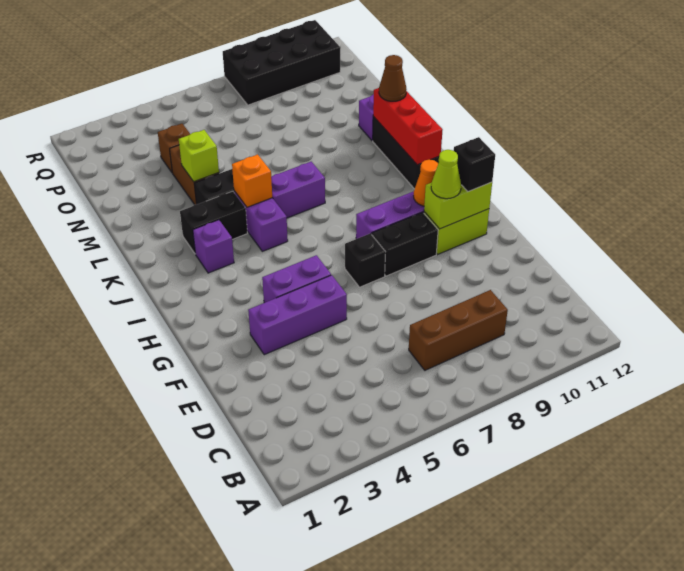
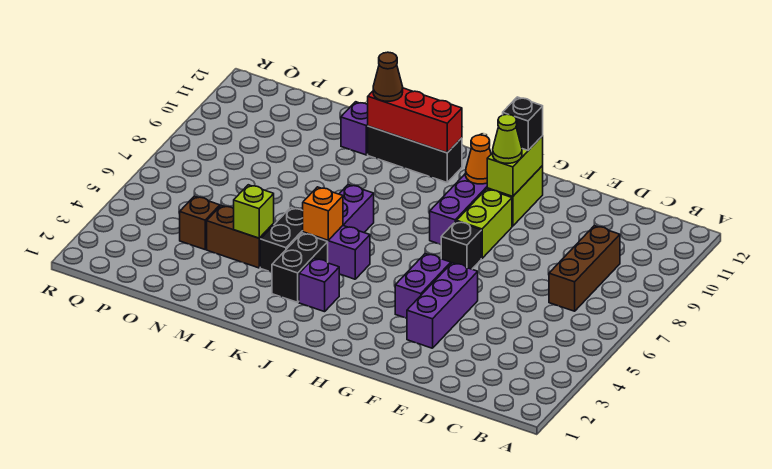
black 1x2 brick [372,212,438,276] -> lime 1x2 brick [457,189,512,258]
black 2x4 brick [223,20,340,105] -> none

